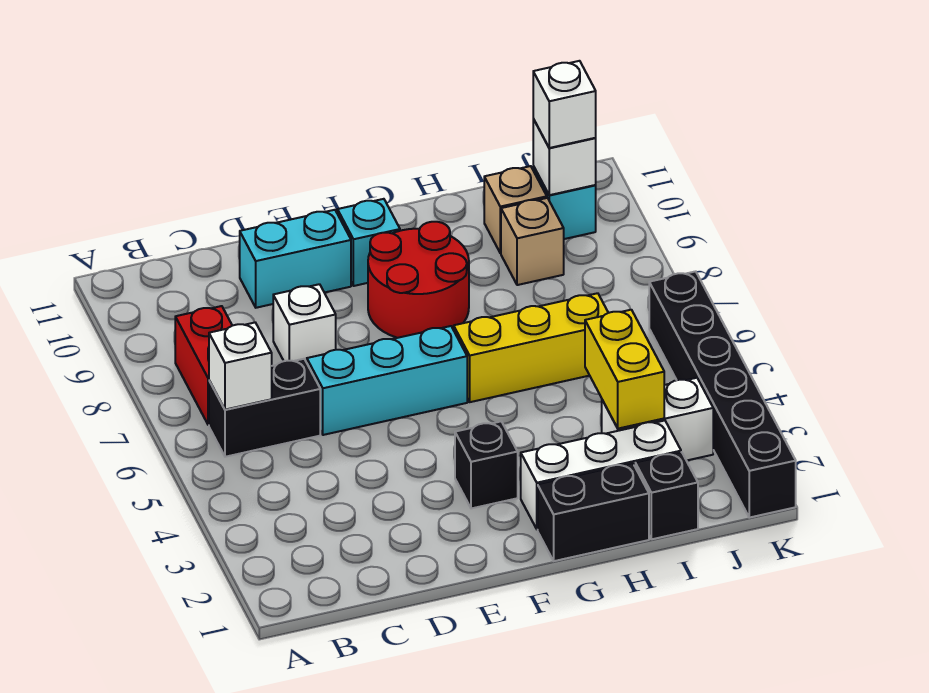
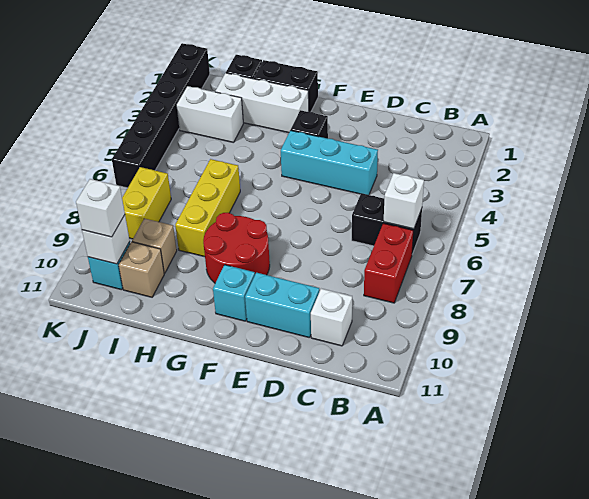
cyan 1x3 brick [307,326,467,435] -> cyan 1x3 brick moved to [281,130,378,195]
white 1x1 brick [273,284,336,362] -> white 1x1 brick moved to [311,289,352,346]
yellow 1x3 brick [454,293,608,402] -> yellow 1x3 brick turned to [175,159,240,257]
yellow 1x2 brick [585,310,664,429] -> yellow 1x2 brick moved to [122,167,171,239]

